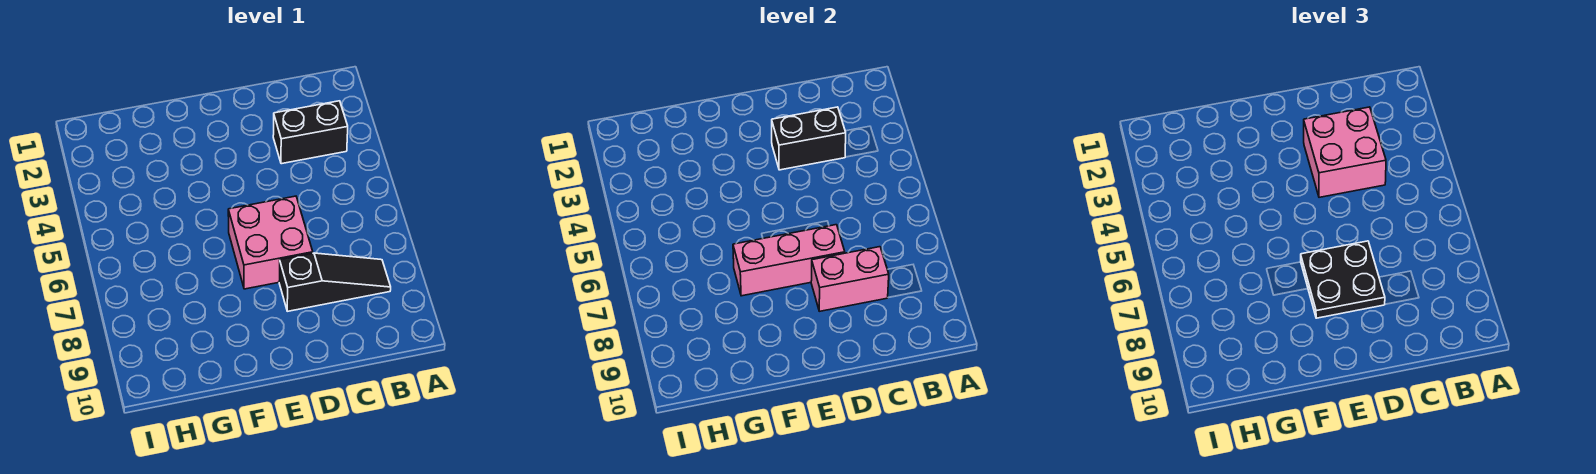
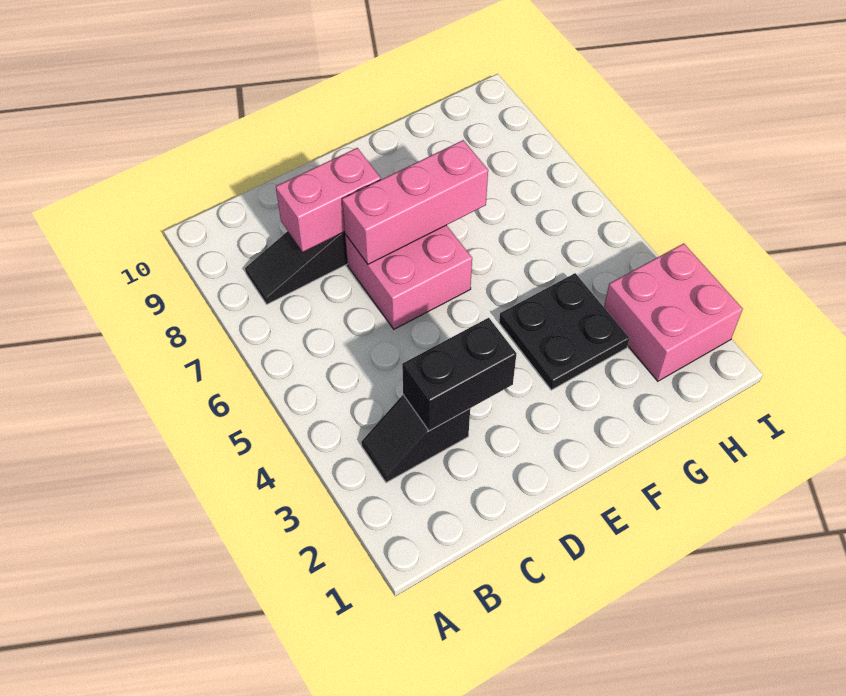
black 1x2 brick [273,101,348,164] -> black 1x2 slope [361,395,470,483]
pink 2x2 brick [1304,107,1386,197] -> pink 2x2 brick moved to [604,243,743,381]
black 2x2 plate [1301,241,1385,318] -> black 2x2 plate moved to [499,273,629,390]

